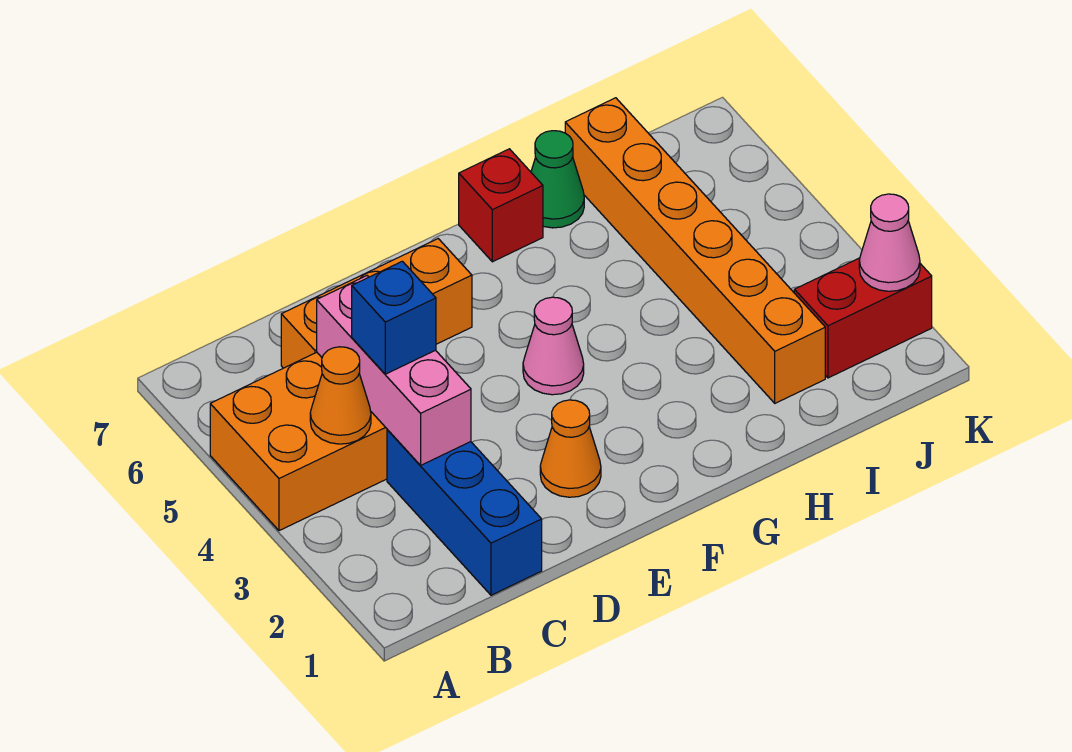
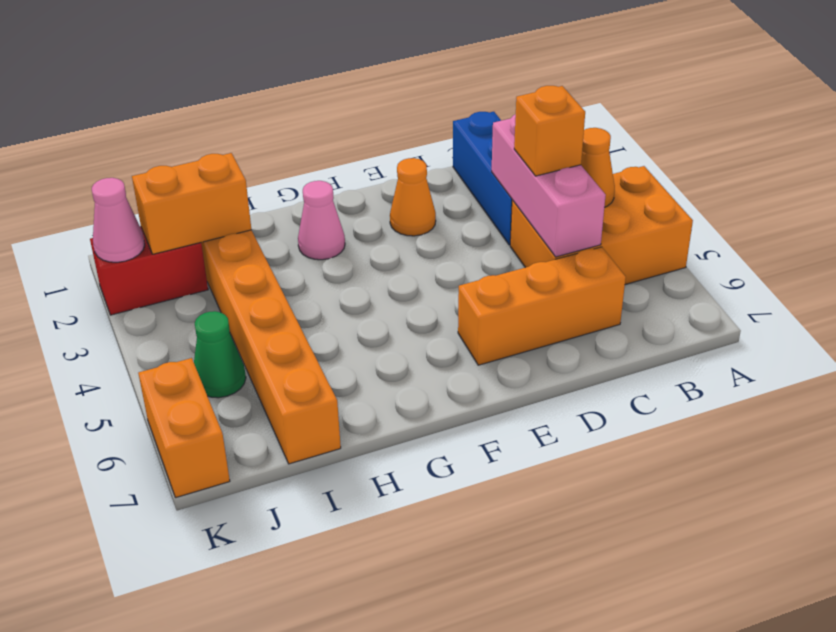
blue 1x1 brick [352,261,436,374] -> orange 1x1 brick [514,86,585,176]
pink 1x1 cone [523,297,584,395] -> pink 1x1 cone moved to [298,181,345,260]
red 1x1 brick [459,149,543,262] -> none
green 1x1 cone [531,131,584,228] -> green 1x1 cone moved to [194,311,246,398]
none -> orange 1x2 brick [132,153,251,254]
none -> orange 1x2 brick [138,358,230,498]

